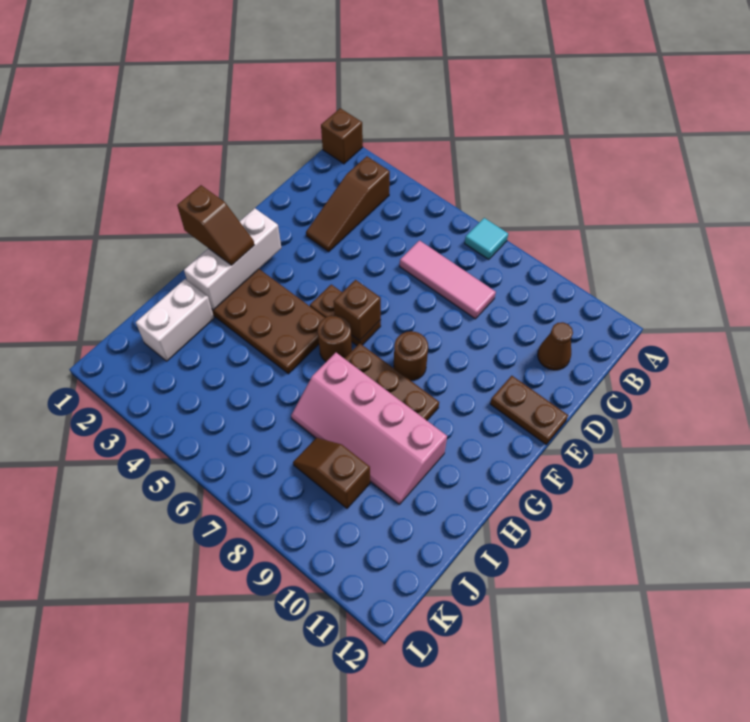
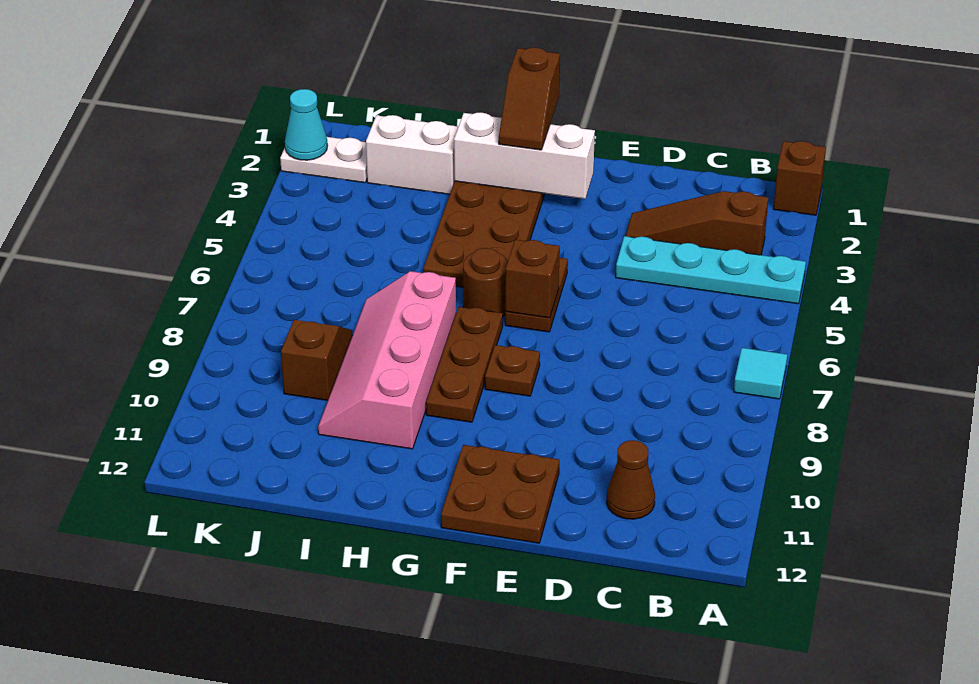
none -> cyan 1x4 plate [616,236,806,304]
pink 1x3 tile [400,240,496,319] -> none
brown 1x2 plate [490,376,568,445] -> brown 2x2 plate [441,445,559,543]
brown 1x1 round brick [394,331,428,381] -> brown 1x1 plate [485,345,540,396]
none -> white 1x2 plate [280,137,367,183]
none -> cyan 1x1 cone [285,89,328,160]

